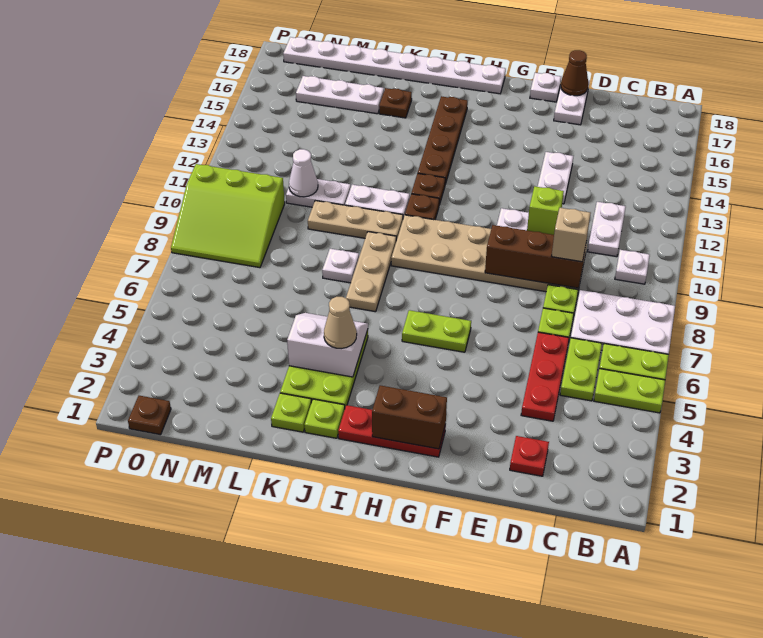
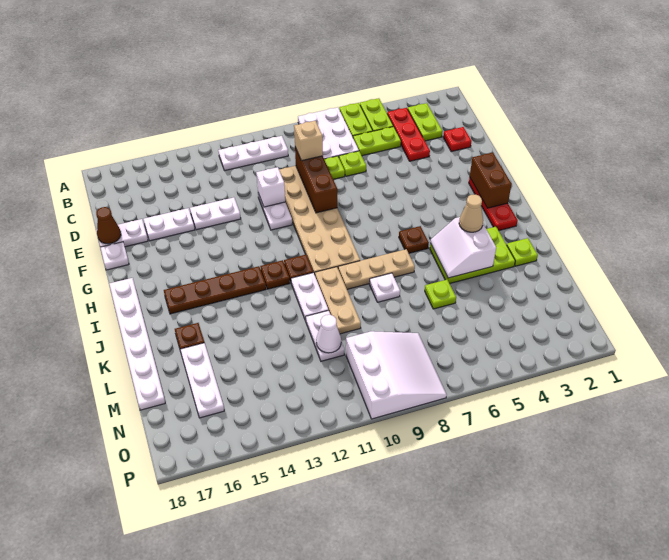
white 1x1 plate [615,250,650,284] -> white 1x3 plate [218,136,288,171]
white 1x2 plate [588,202,626,257] -> white 1x2 plate moved to [144,208,195,241]
red 1x3 plate [521,332,569,421] -> red 1x3 plate turned to [387,108,430,161]
lime 1x1 brick [527,186,564,235] -> white 1x1 brick [256,167,285,207]
lime 1x2 plate [402,310,471,352] -> lime 1x2 plate moved to [408,103,443,141]
white 1x8 plate [283,37,506,94] -> white 1x6 plate [109,278,165,410]
lime 1x1 plate [305,399,345,438] -> lime 1x1 plate moved to [425,280,456,309]
lime 3x3 slope [171,164,285,268] -> white 3x3 slope [346,331,447,419]
brown 1x1 plate [128,396,171,435] -> brown 1x1 plate moved to [399,226,429,253]

